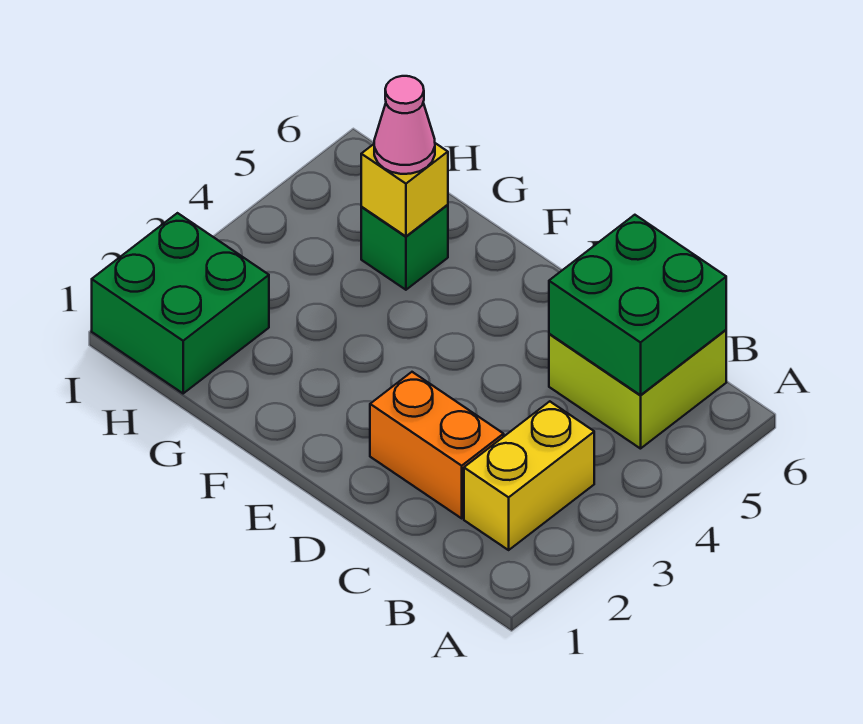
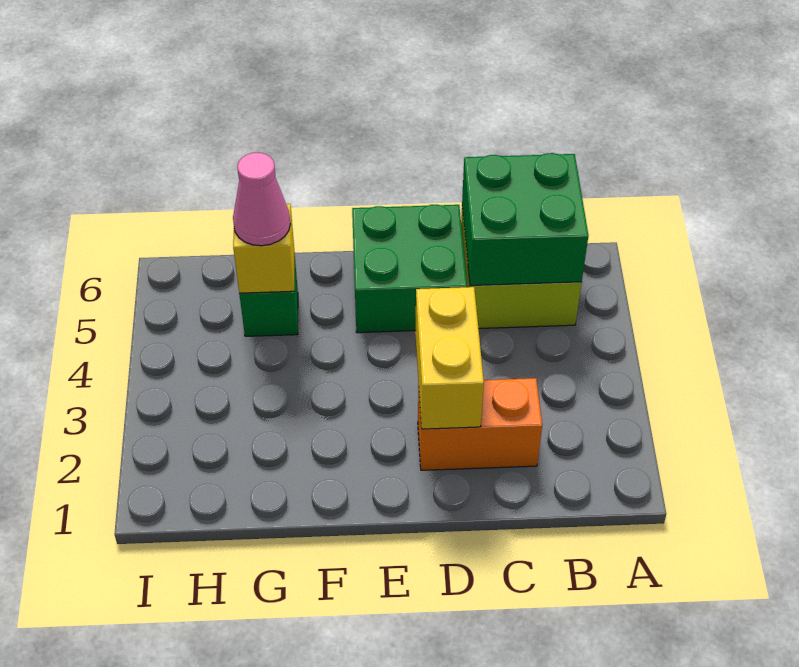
yellow 1x2 brick [464,401,594,550] -> yellow 1x2 brick moved to [415,287,484,429]
green 2x2 brick [92,213,269,393] -> green 2x2 brick moved to [352,205,467,333]

